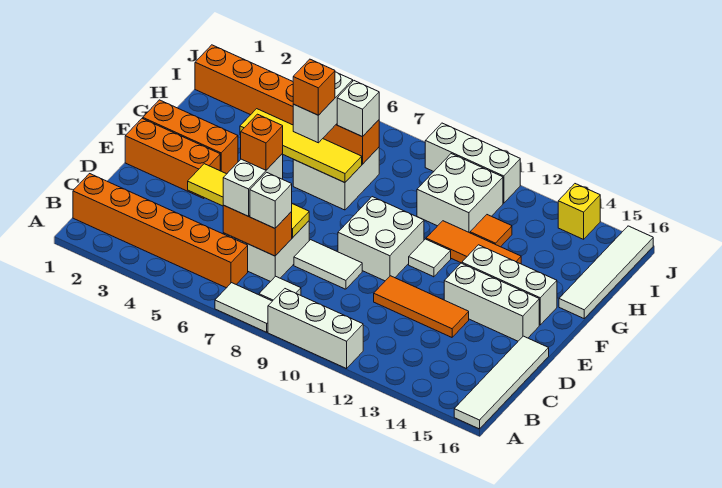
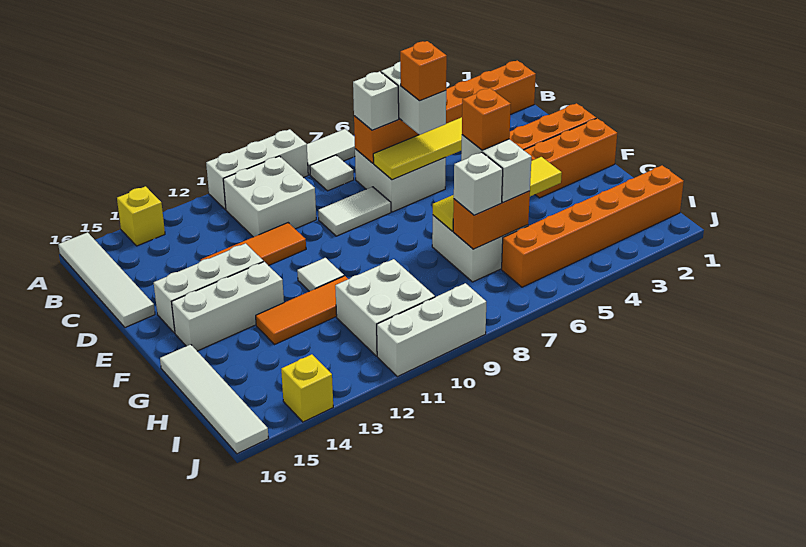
none -> yellow 1x1 brick [117,186,165,246]
white 2x2 brick [338,197,424,281] -> white 2x2 brick moved to [223,156,316,237]
orange 1x1 tile [470,215,512,247] -> none

